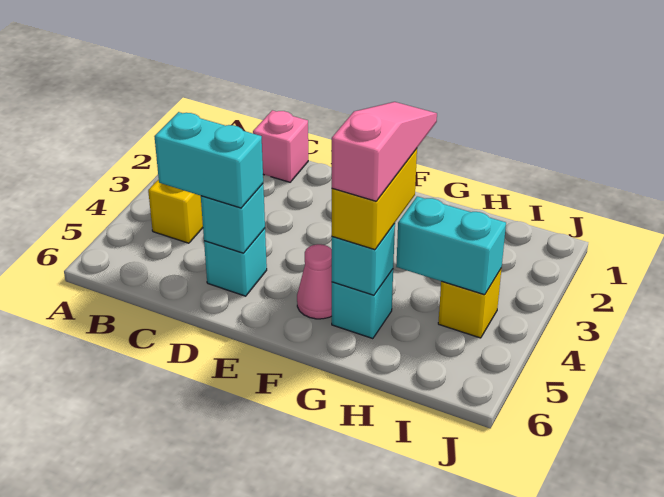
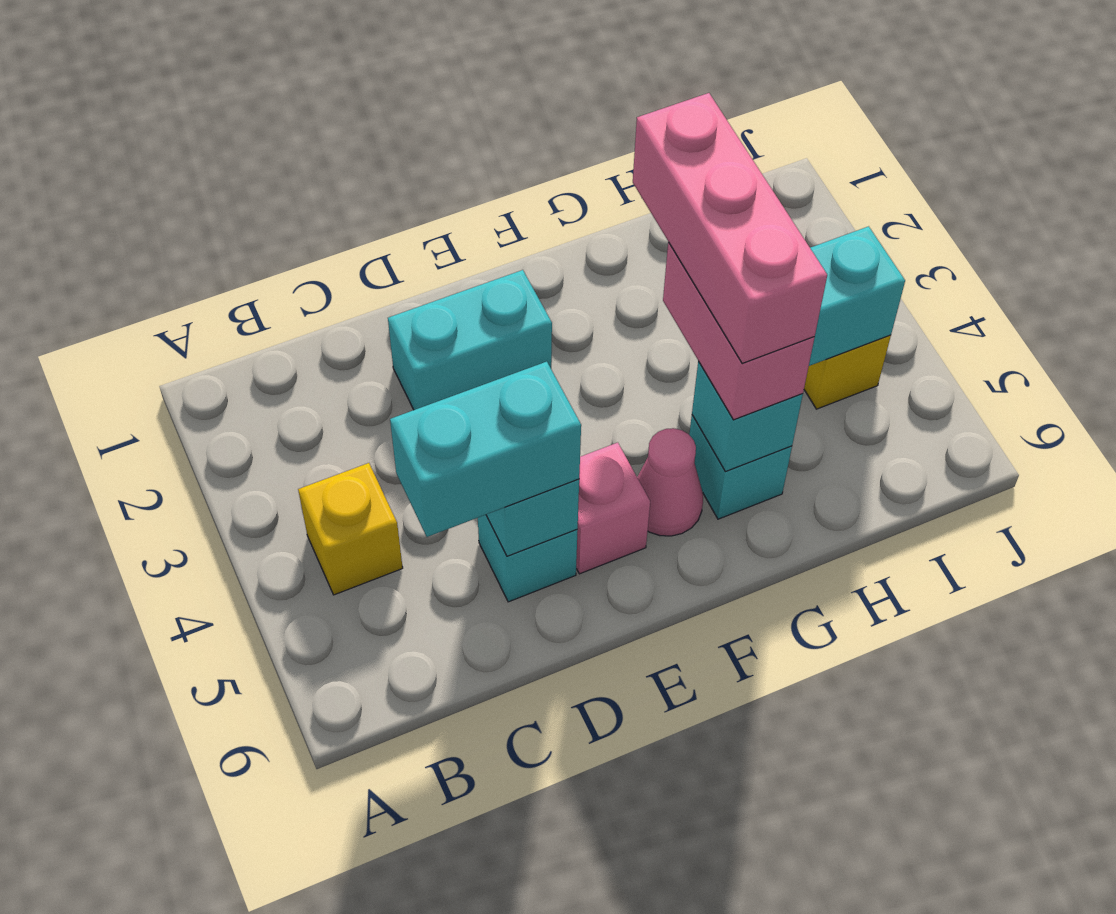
pink 1x1 brick [253,110,308,182] -> pink 1x1 brick moved to [576,443,650,574]
none -> cyan 1x2 brick [388,270,552,410]
pink 1x3 slope [332,102,437,201] -> pink 1x3 brick [633,93,827,363]
yellow 1x2 brick [332,149,417,250] -> pink 1x2 brick [663,242,815,420]

